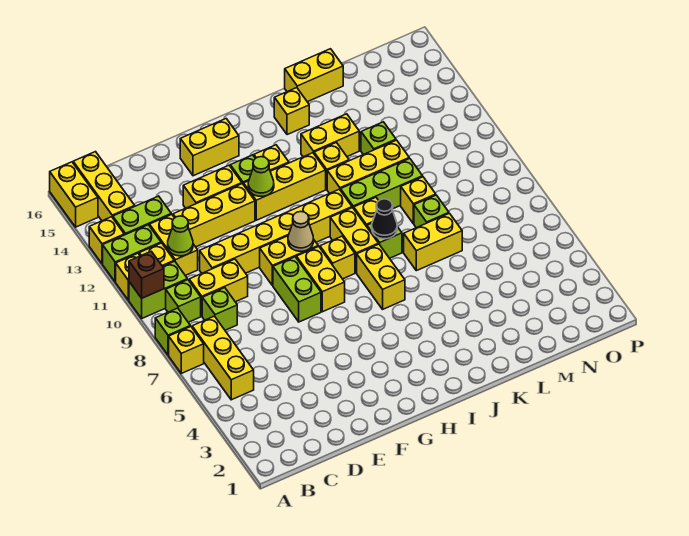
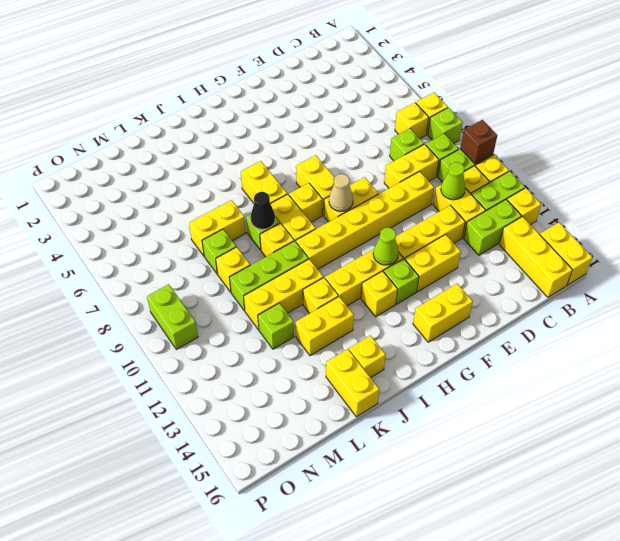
yellow 1x3 brick [192,316,254,400] -> yellow 1x1 brick [395,103,429,138]
lime 1x2 brick [273,257,321,322] -> lime 1x2 brick moved to [147,284,198,350]
yellow 1x2 brick [285,49,343,102] -> yellow 1x2 brick turned to [326,349,379,417]

